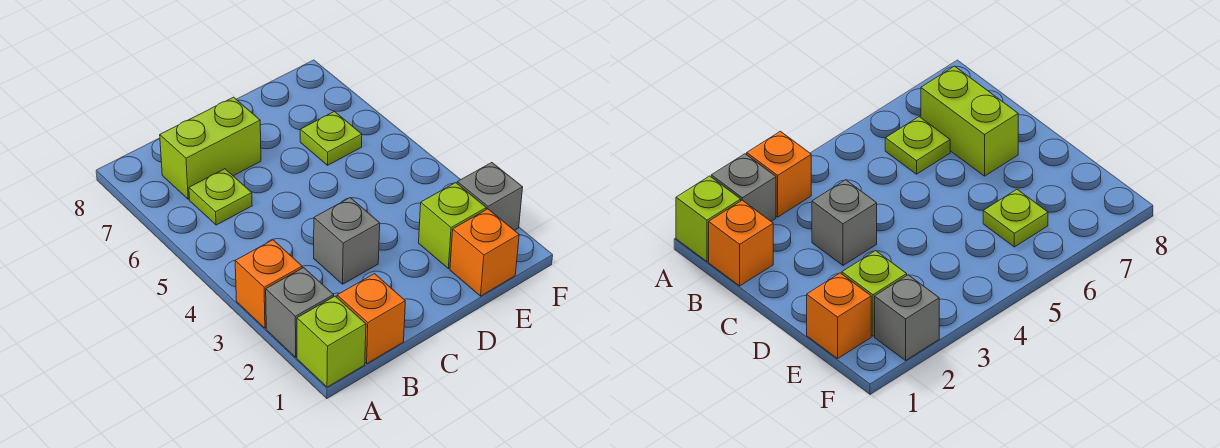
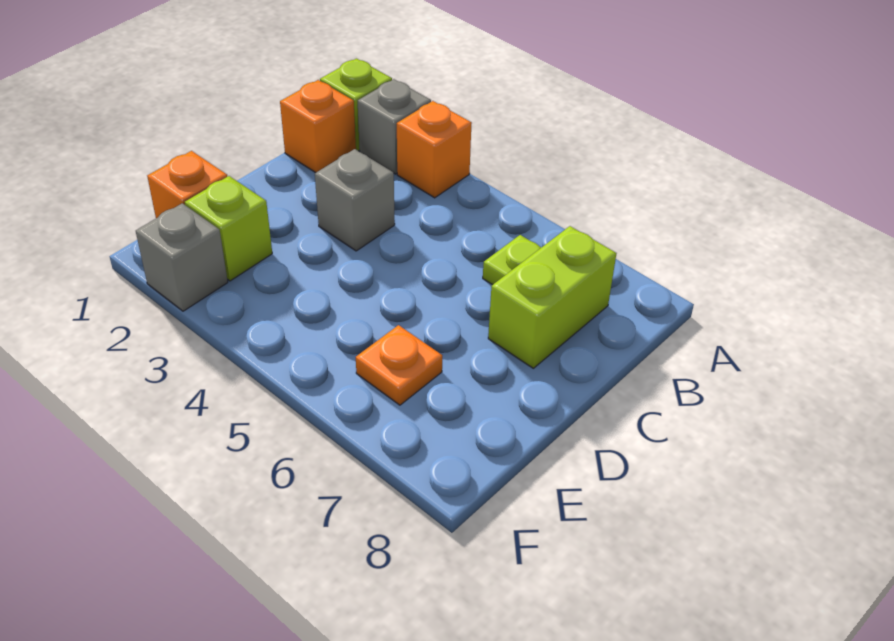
lime 1x1 plate [300,111,362,165] -> orange 1x1 plate [356,325,442,405]

